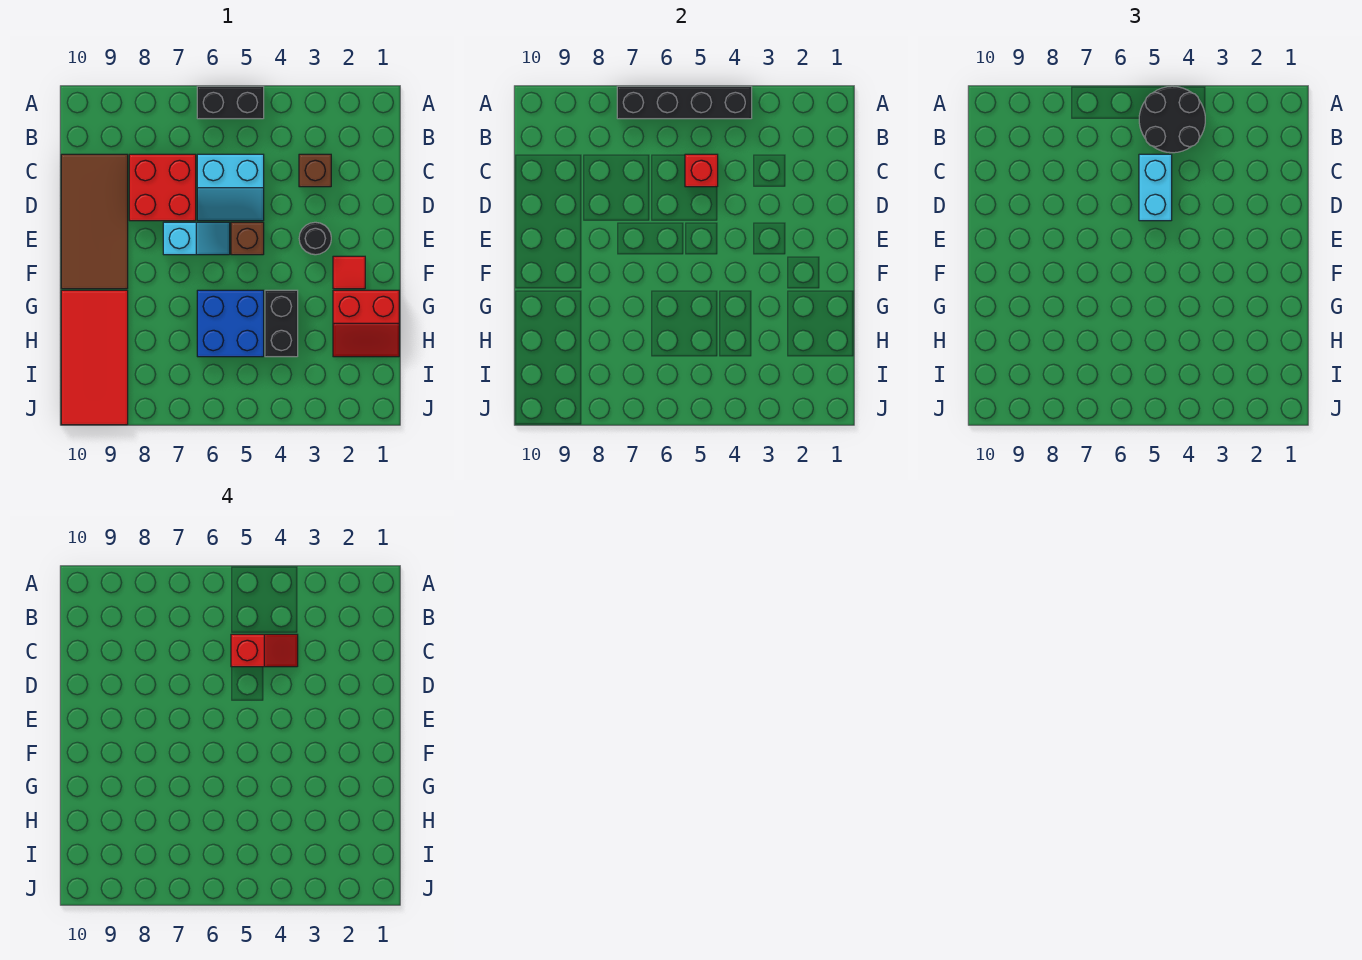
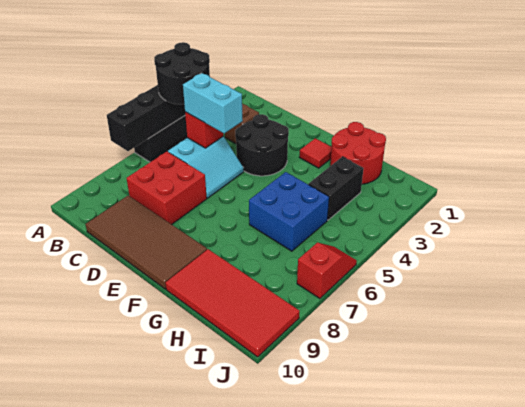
red 1x2 slope [231,634,298,667] -> red 1x2 slope moved to [297,243,357,299]
black 1x1 round brick [299,222,331,255] -> black 2x2 round brick [235,114,289,176]
brown 1x1 brick [231,222,264,255] -> none
cyan 1x2 slope [163,222,230,255] -> none
red 2x2 slope [333,290,399,357] -> red 2x2 round brick [330,122,386,184]
black 1x2 brick [265,290,298,357] -> black 1x2 brick turned to [308,157,364,220]

